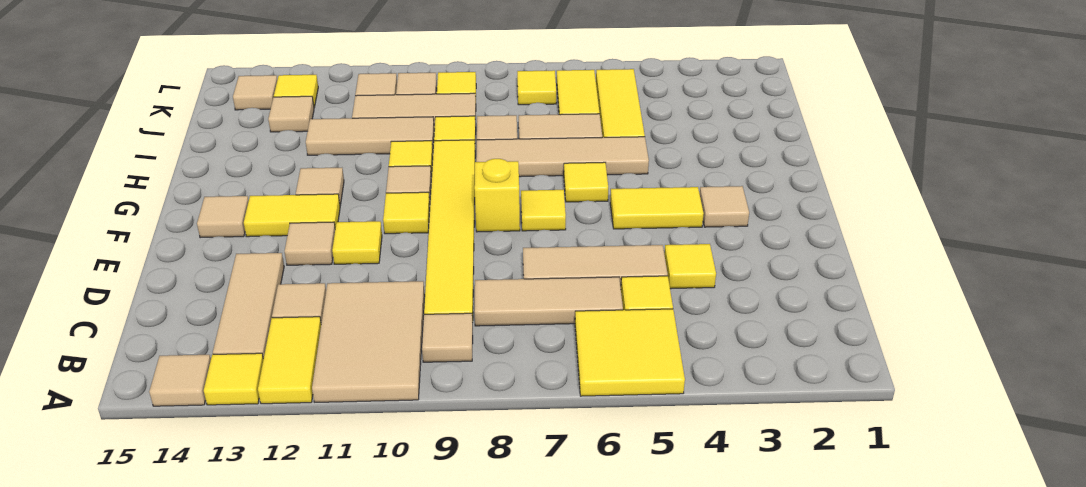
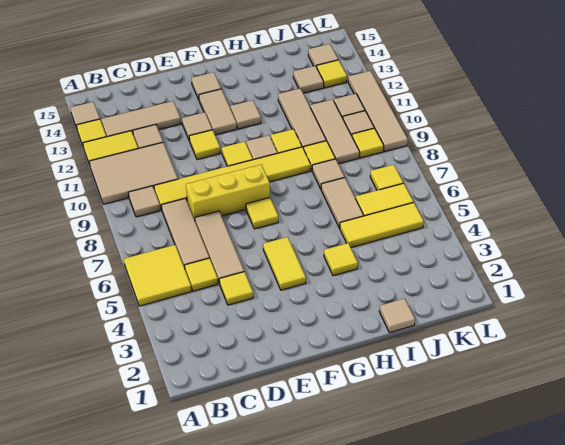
tan 1x1 tile [700,186,749,227] -> tan 1x1 tile moved to [379,298,415,333]
yellow 1x1 brick [474,159,520,232] -> yellow 1x3 brick [186,165,270,220]
yellow 1x2 tile [244,194,340,237] -> tan 1x2 tile [199,89,237,135]
yellow 1x1 tile [564,162,608,202] -> yellow 1x1 tile moved to [324,243,358,276]
tan 1x4 tile [476,137,649,177] -> tan 1x4 tile moved to [348,71,408,152]

